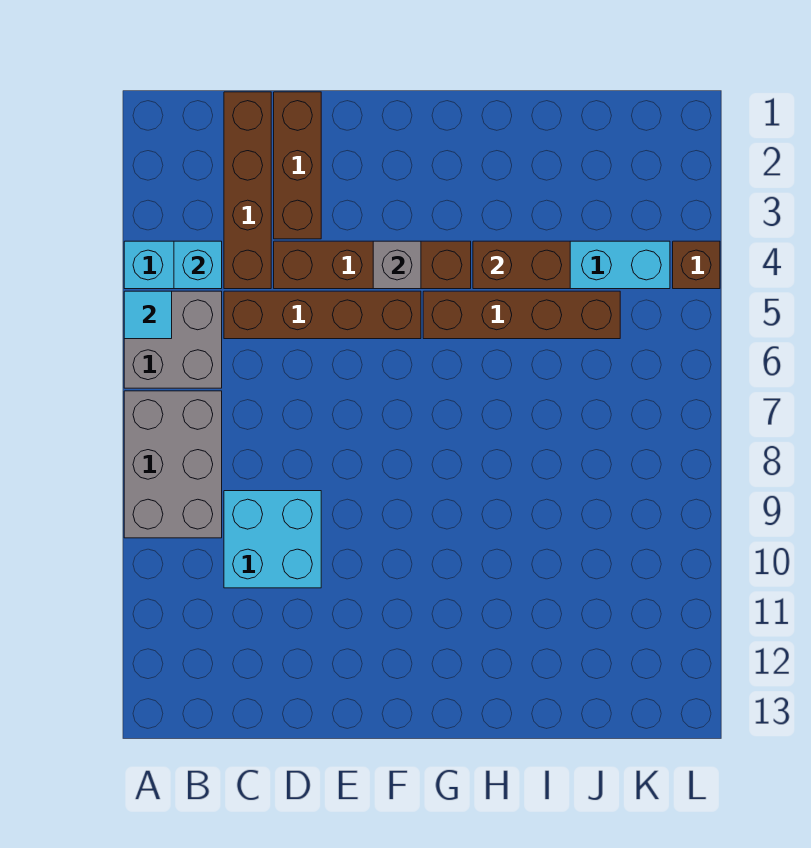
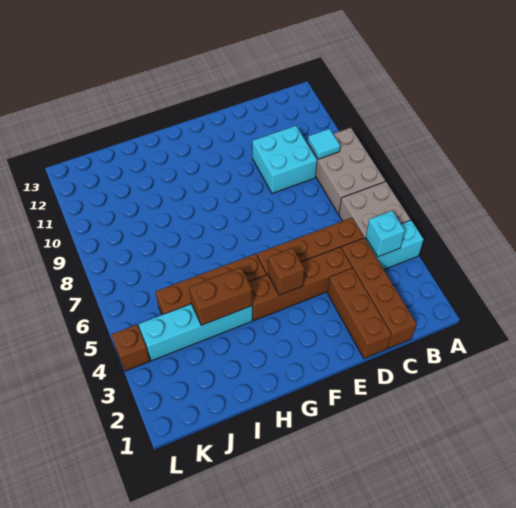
cyan 1x1 tile [124,291,172,339] -> cyan 1x1 tile moved to [308,129,340,159]
grey 1x1 brick [373,241,421,289] -> brown 1x1 brick [268,248,304,295]

